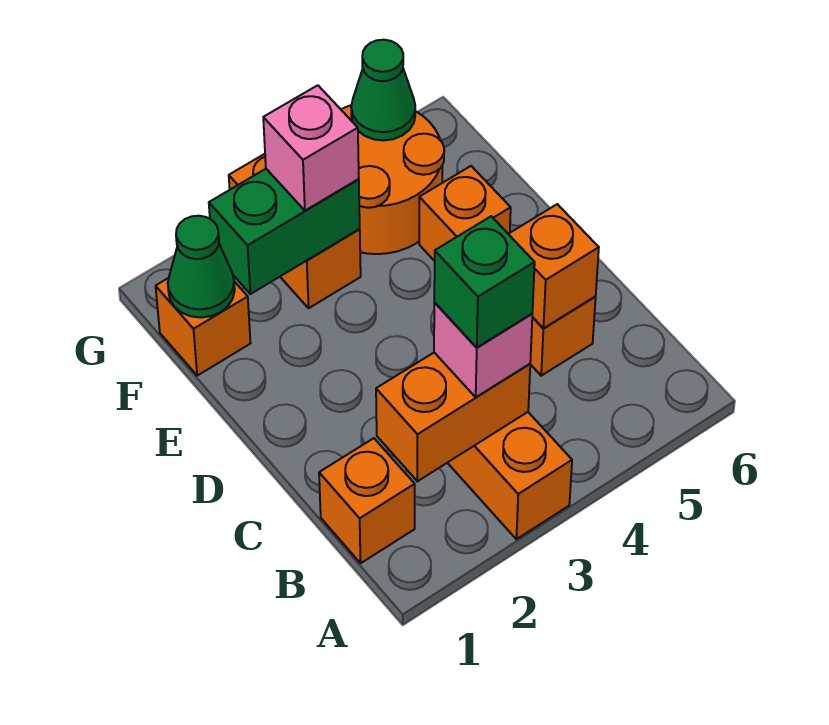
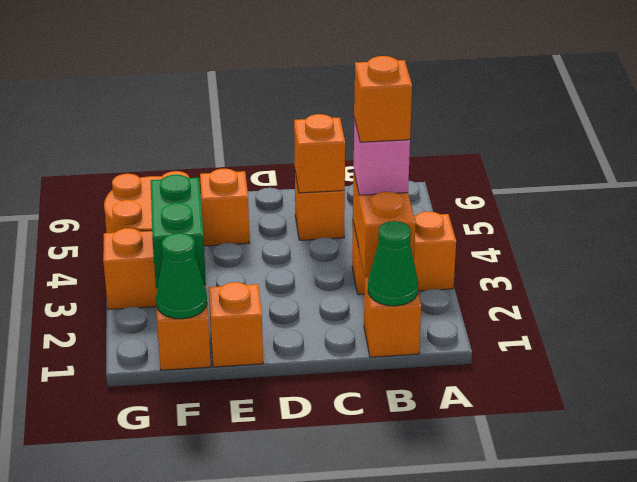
green 1x1 brick [434,216,535,348] -> orange 1x1 brick [354,56,412,142]
none -> orange 1x1 brick [209,282,263,367]
pink 1x1 brick [263,85,359,211] -> none
green 1x1 cone [351,40,415,141] -> green 1x1 cone moved to [368,221,418,306]

